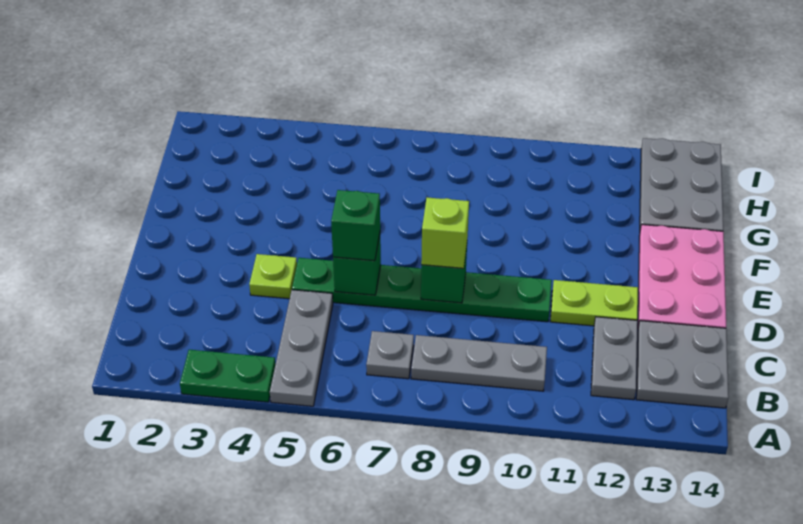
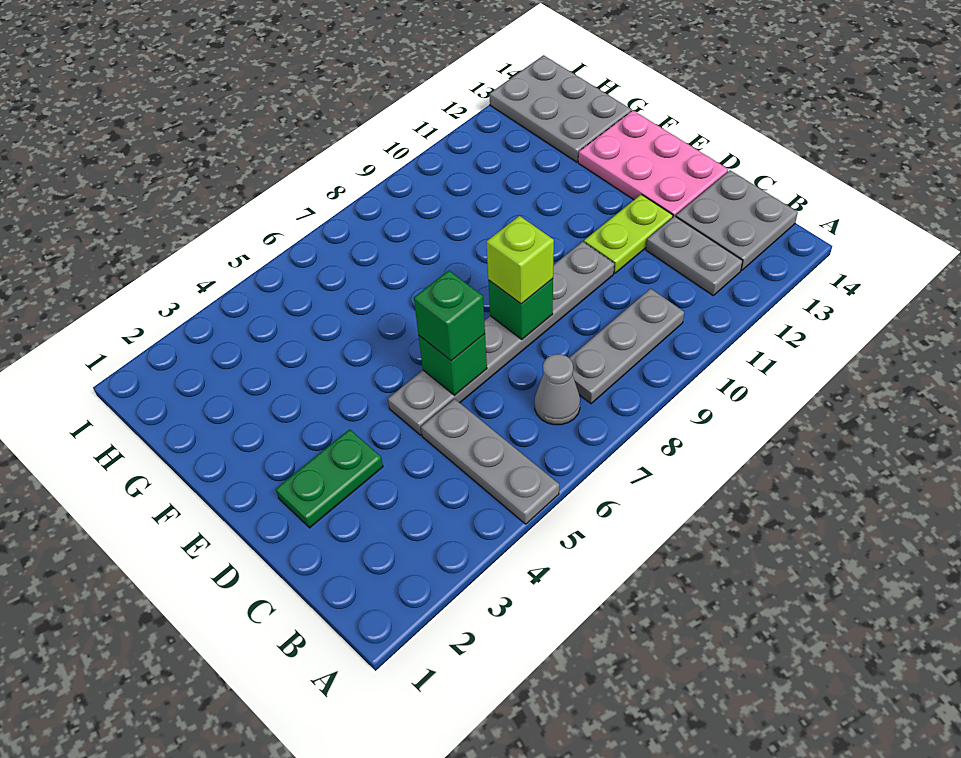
green 1x2 plate [180,350,276,402] -> green 1x2 plate moved to [276,429,383,528]
grey 1x1 plate [366,331,414,379] -> grey 1x1 cone [535,354,580,425]
lime 1x1 plate [249,254,297,299] -> none
green 1x6 plate [292,258,552,322] -> grey 1x6 plate [388,242,614,435]

